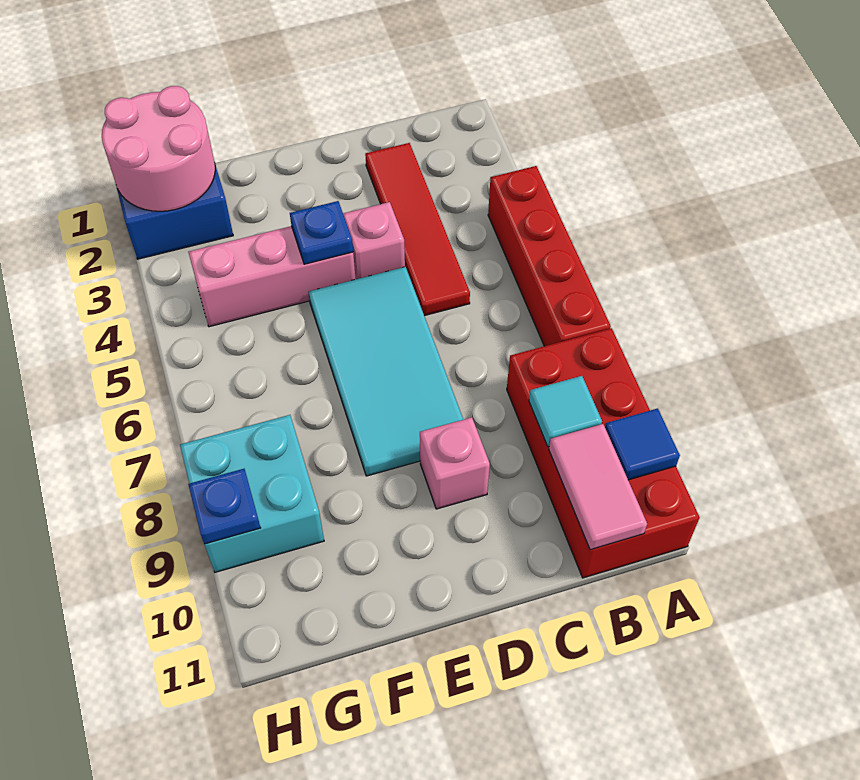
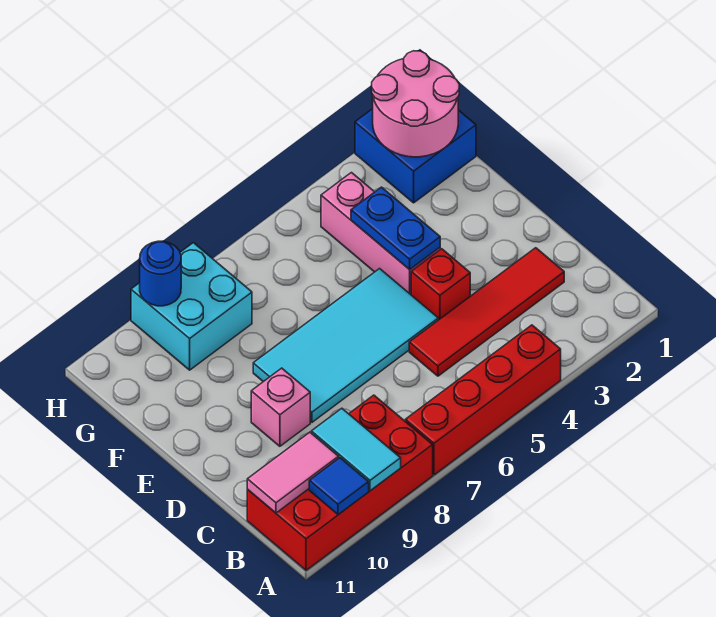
cyan 1x1 tile [529,376,602,447] -> cyan 1x2 tile [311,408,401,491]
pink 1x1 brick [343,202,405,279] -> red 1x1 brick [411,249,470,320]
blue 1x1 plate [290,201,353,264] -> blue 1x2 plate [351,187,440,270]
blue 1x1 plate [188,469,261,544] -> blue 1x1 round brick [140,241,181,306]

